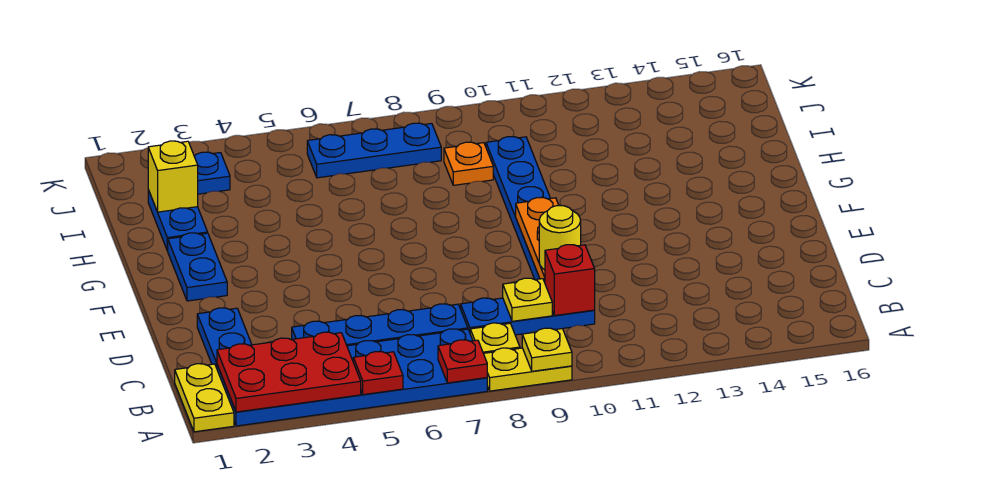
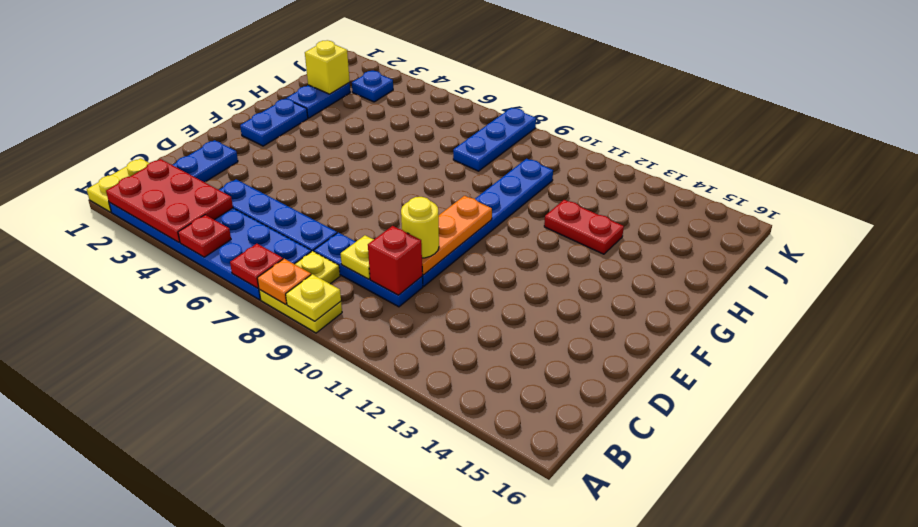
none -> red 1x2 plate [544,200,624,254]
orange 1x1 plate [444,142,493,185] -> orange 1x1 plate moved to [257,259,311,304]
blue 1x3 plate [307,123,441,178] -> blue 1x3 plate turned to [453,108,536,171]

